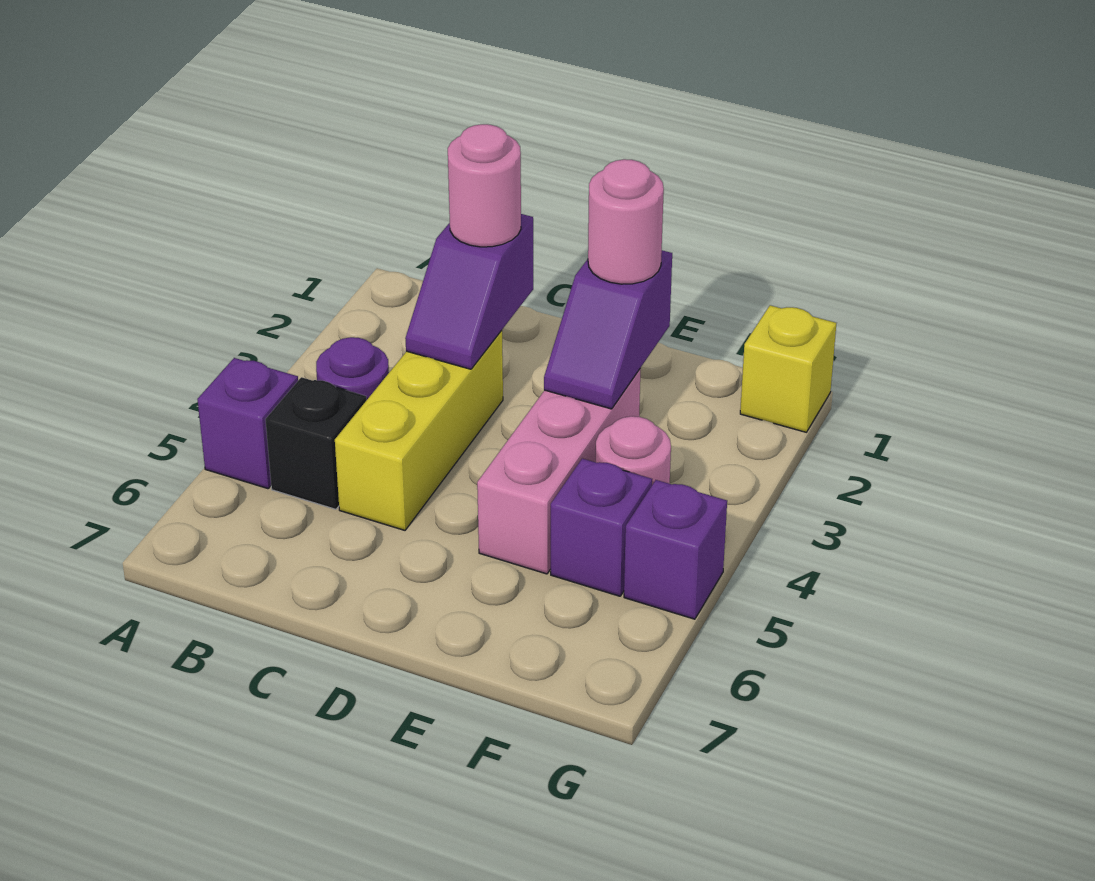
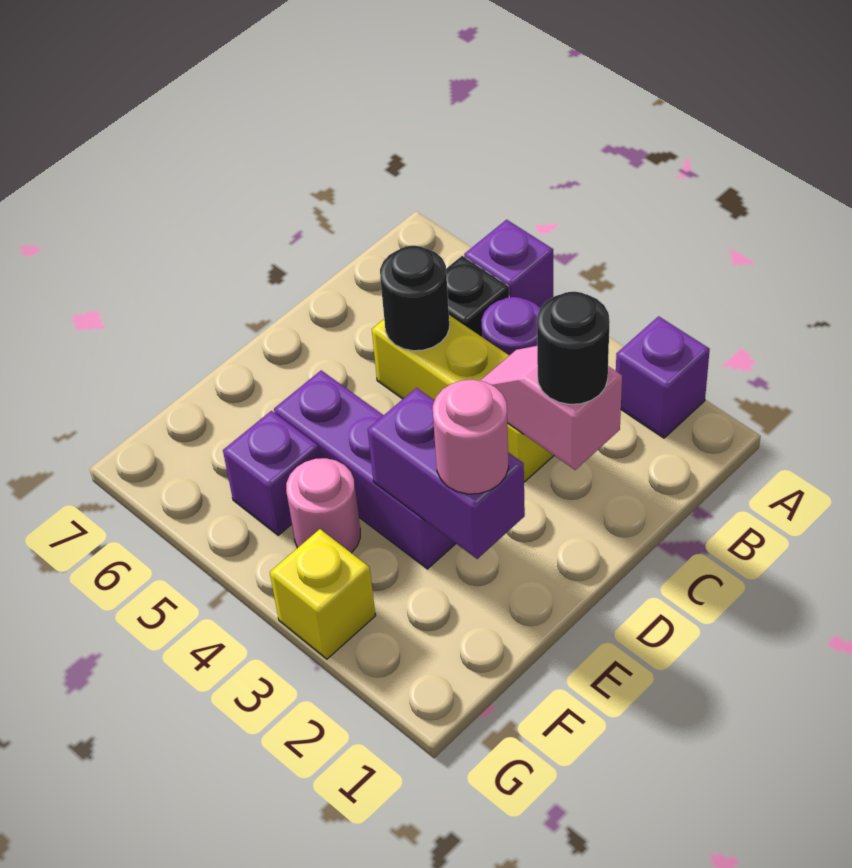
purple 1x2 slope [405,214,533,369] -> pink 1x2 slope [480,346,622,470]
pink 1x1 round brick [448,124,521,247] -> black 1x1 round brick [537,292,610,404]
none -> black 1x1 round brick [380,245,450,351]
purple 1x2 slope [544,250,672,409] -> purple 1x2 brick [368,388,525,559]
pink 1x3 brick [477,369,641,574] -> purple 1x3 brick [274,370,456,569]
yellow 1x1 brick [740,305,836,432] -> yellow 1x1 brick moved to [270,529,376,659]
purple 1x1 brick [624,480,727,619] -> purple 1x1 brick moved to [616,316,710,438]

